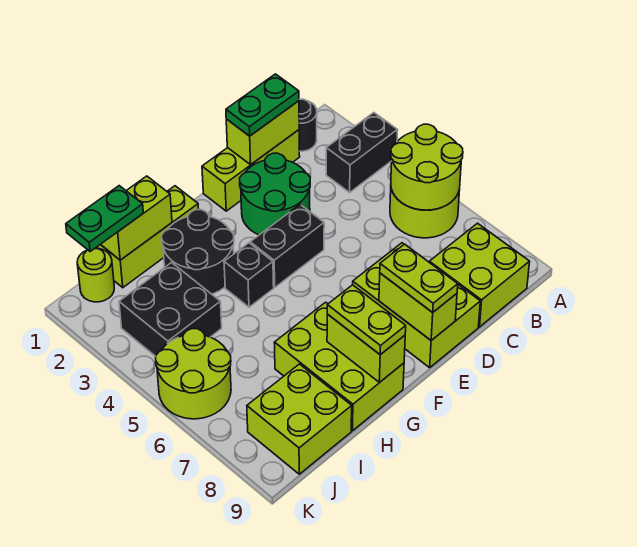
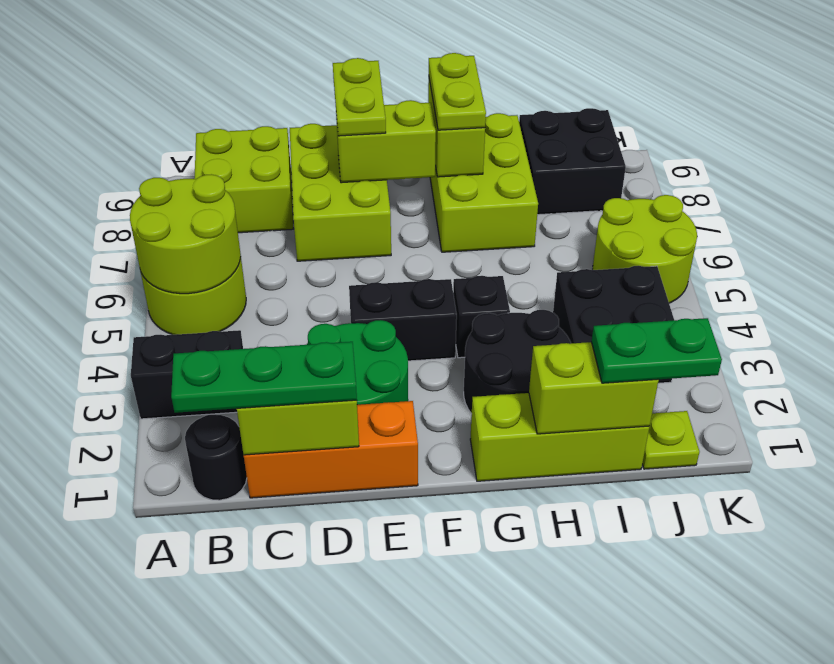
lime 1x3 brick [202,130,300,211] -> orange 1x3 brick [244,401,418,498]
green 1x2 plate [226,74,299,136] -> green 1x3 plate [171,342,357,413]
lime 1x2 brick [379,273,457,340] -> lime 1x2 brick turned to [336,100,436,183]
lime 2x2 brick [247,364,352,474] -> black 2x2 brick [519,108,626,215]
lime 1x1 round brick [77,248,114,302] -> lime 1x1 plate [642,411,699,469]

